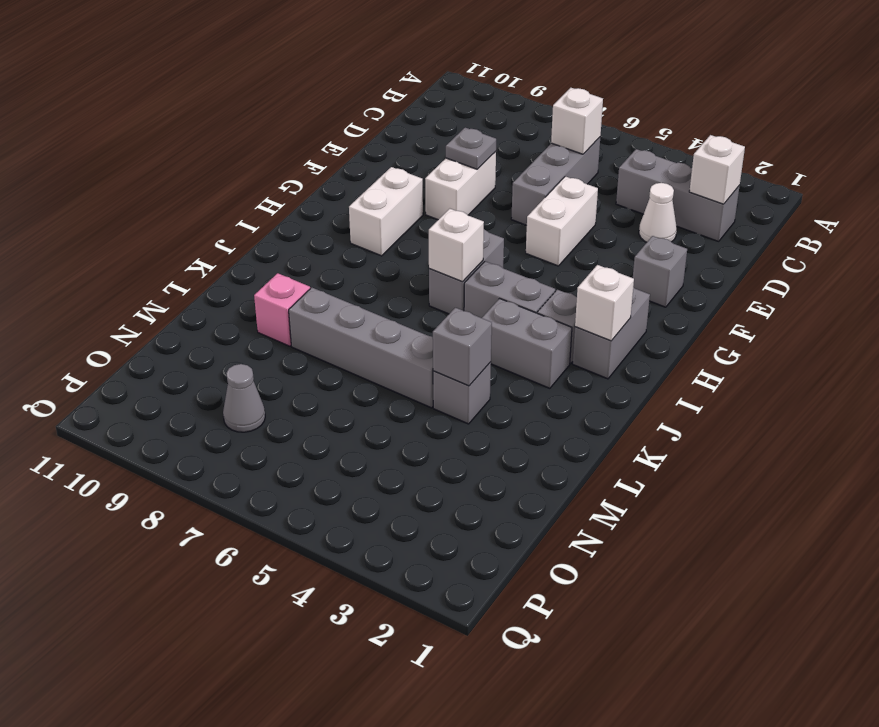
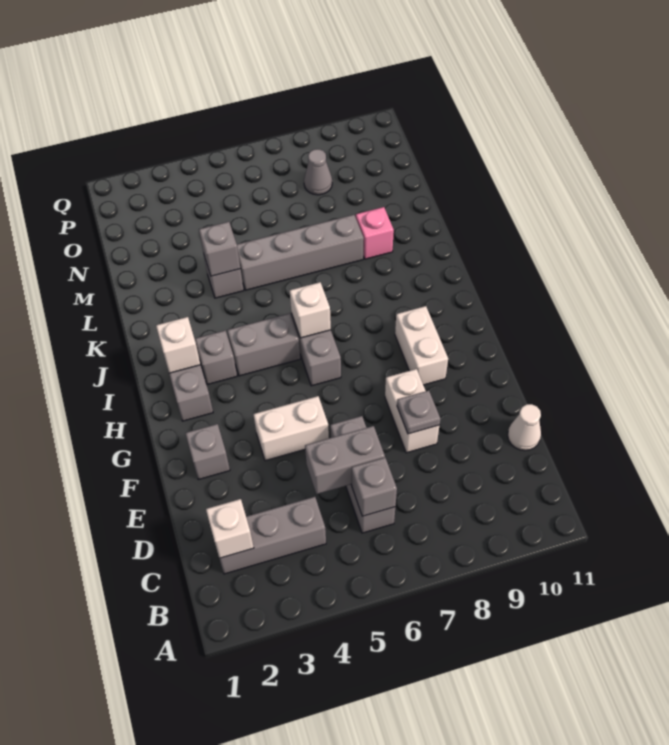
white 1x1 brick [551,88,603,154] -> grey 1x1 brick [352,458,397,516]
white 1x1 cone [639,183,677,242] -> white 1x1 cone moved to [508,404,541,450]
white 1x2 brick [526,176,598,266] -> white 1x2 brick turned to [253,396,329,461]
grey 1x2 brick [482,299,572,388] -> grey 1x2 brick moved to [305,426,385,494]

